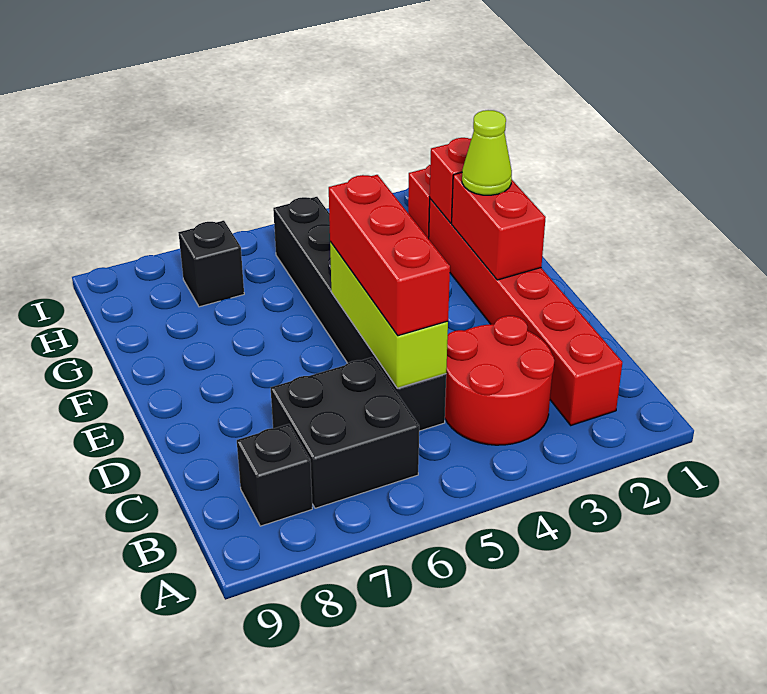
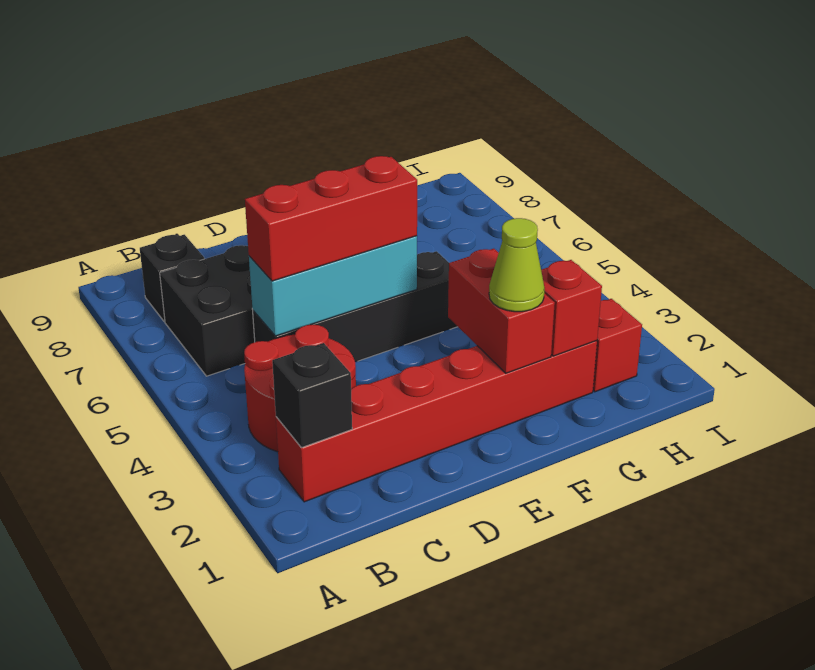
black 1x6 brick [273,197,446,431] -> black 1x4 brick [253,251,458,362]
lime 1x3 brick [330,242,448,388] -> cyan 1x3 brick [249,236,417,336]
red 1x2 brick [452,173,546,280] -> red 1x2 brick turned to [448,249,555,373]
black 1x1 brick [178,221,244,307] -> black 1x1 brick moved to [272,343,352,448]

